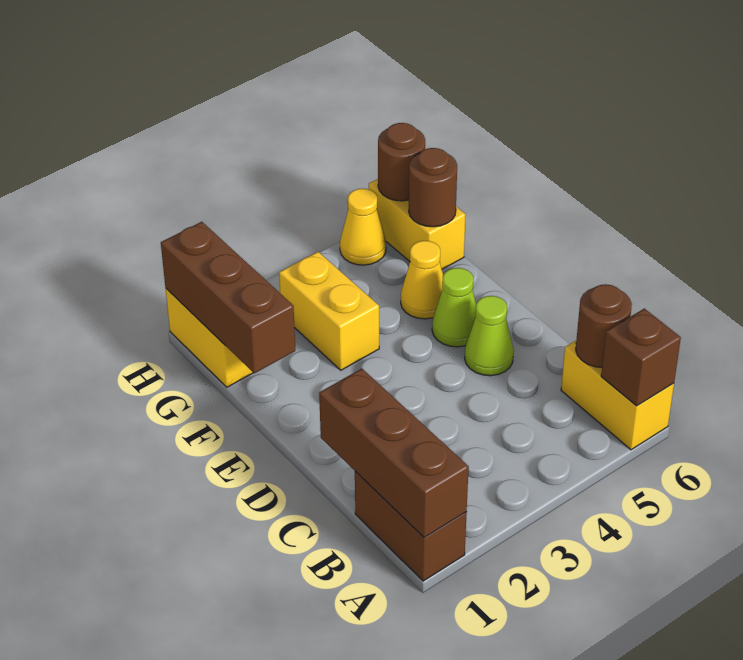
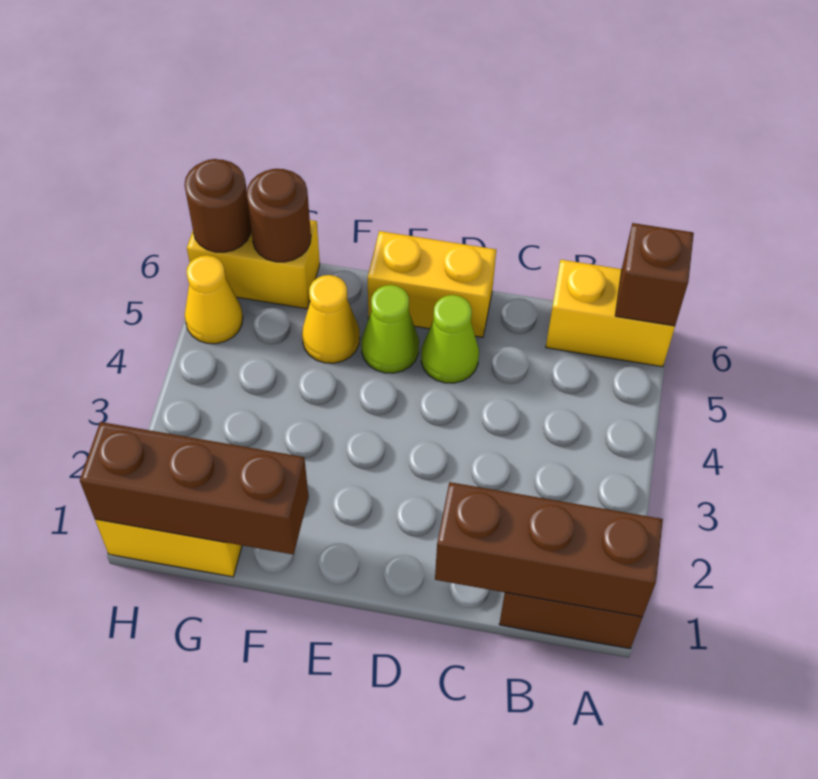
brown 1x1 round brick [576,284,632,367] -> none
yellow 1x2 brick [279,252,379,370] -> yellow 1x2 brick moved to [367,231,496,337]

